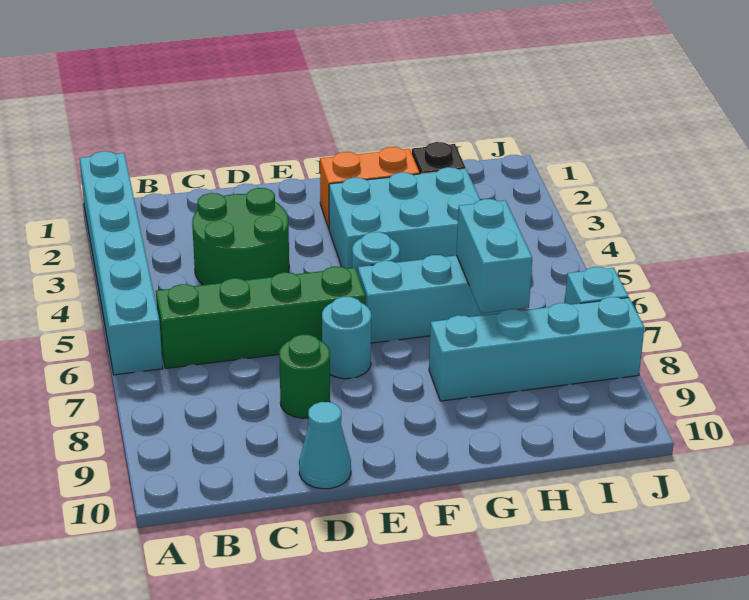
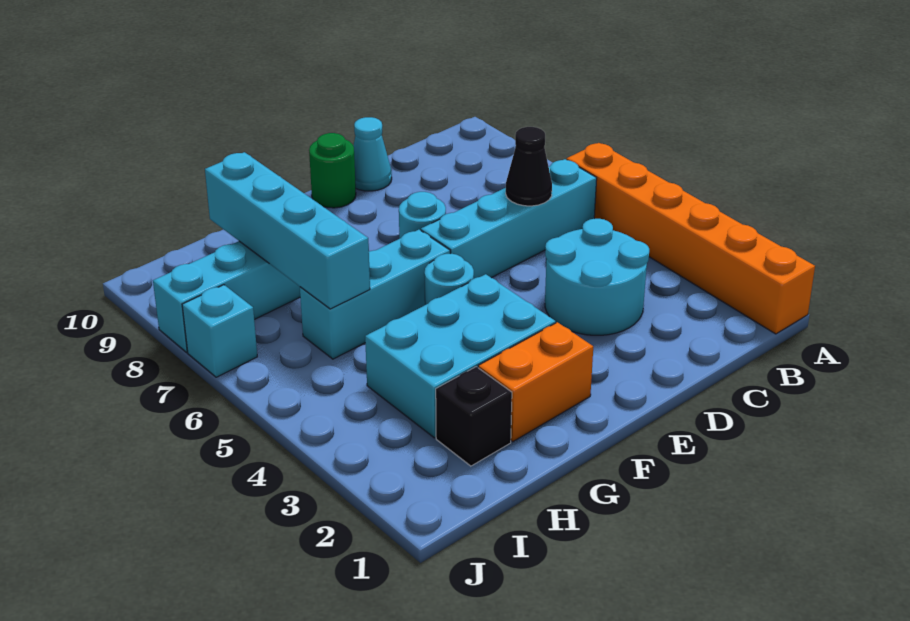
cyan 1x6 brick [80,151,163,375] -> orange 1x6 brick [567,143,815,334]
green 1x4 brick [156,266,365,368] -> cyan 1x4 brick [421,159,597,278]
green 2x2 round brick [192,188,289,285] -> cyan 2x2 round brick [545,219,649,335]
none -> black 1x1 cone [506,127,552,206]
green 1x1 round brick [279,334,330,418] -> green 1x1 round brick moved to [309,133,356,208]
cyan 1x2 brick [457,199,532,313] -> cyan 1x4 brick [205,152,370,309]

